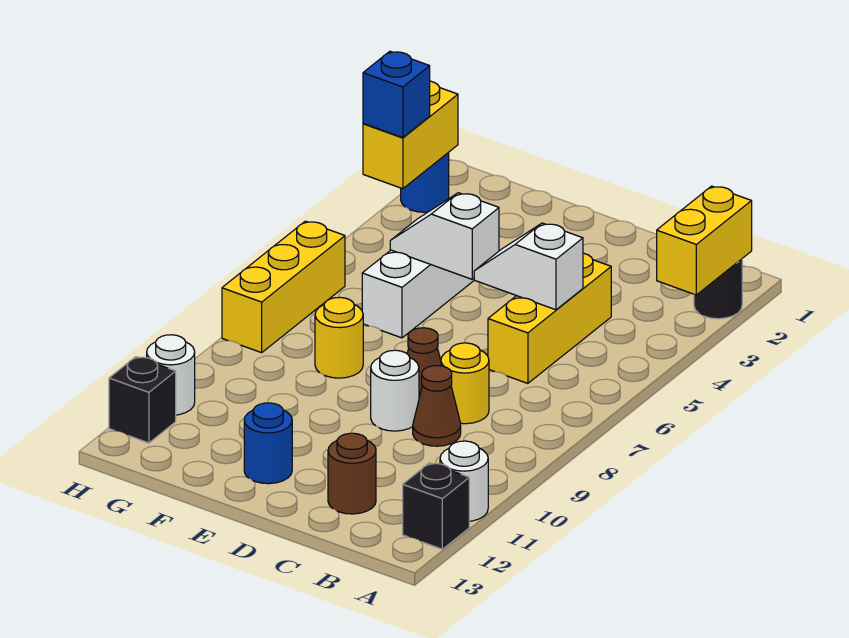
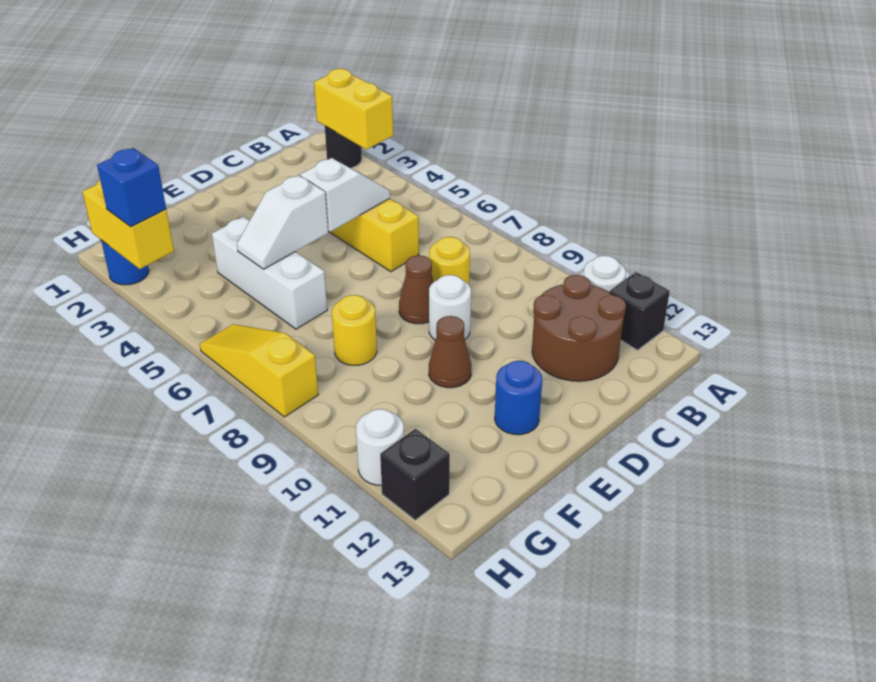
white 1x2 slope [474,223,583,310] -> white 1x2 slope turned to [300,158,390,232]
brown 1x1 cone [413,366,461,446] -> brown 1x1 cone moved to [429,316,471,388]
brown 1x1 round brick [328,433,376,514] -> brown 2x2 round brick [532,275,626,381]
yellow 1x3 brick [222,221,345,353] -> yellow 1x3 slope [200,324,318,417]

